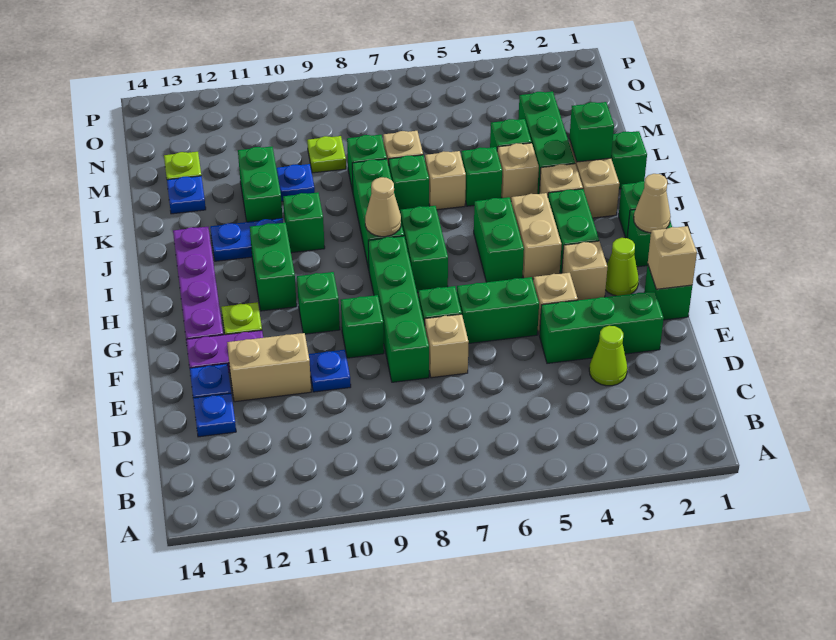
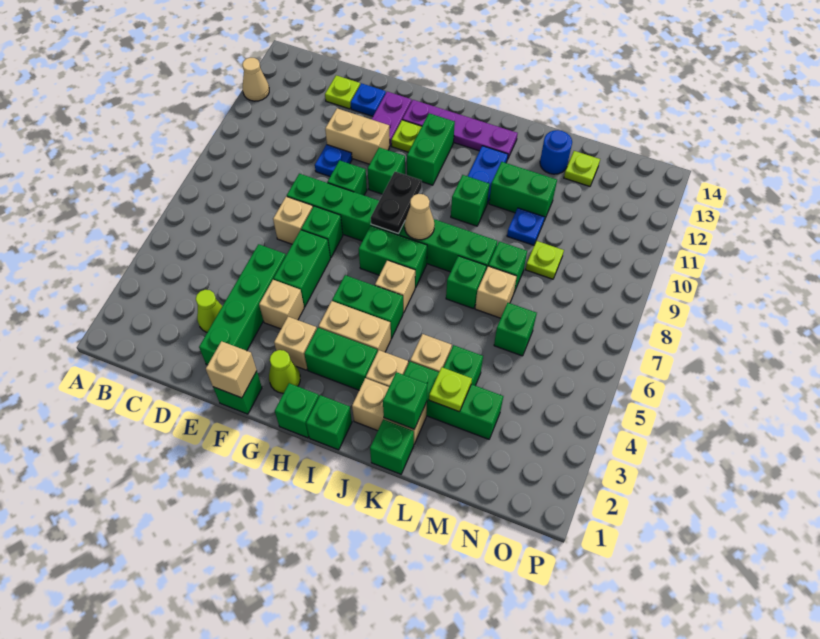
blue 1x1 plate [193,393,236,437] -> lime 1x1 plate [325,75,360,109]
green 1x3 brick [540,291,664,363] -> green 1x4 brick [199,244,286,365]
tan 1x2 brick [227,333,311,402] -> tan 1x2 brick turned to [325,108,390,164]
tan 1x1 cone [634,174,671,233] -> tan 1x1 cone moved to [242,58,269,101]
none -> black 1x2 plate [371,172,422,234]
green 1x2 brick [250,223,297,311] -> green 1x2 brick turned to [407,113,455,185]
green 1x1 brick [461,147,502,206] -> green 1x1 brick moved to [494,303,537,356]
tan 1x1 brick [425,151,466,210] -> tan 1x1 brick moved to [375,260,415,313]
none -> lime 1x1 plate [429,367,472,412]
blue 1x1 plate [167,176,206,214] -> blue 1x1 round brick [540,130,572,174]

